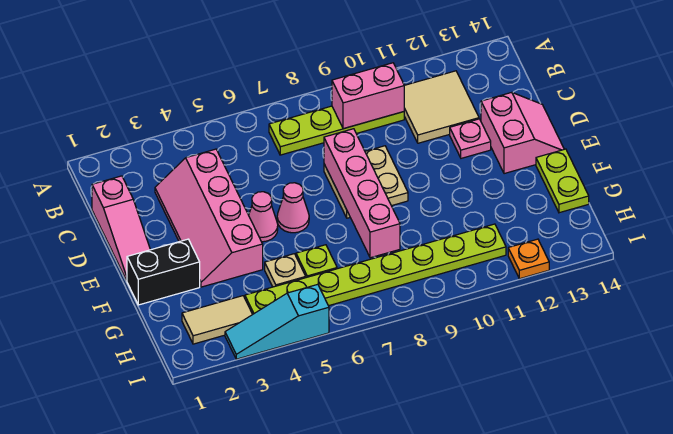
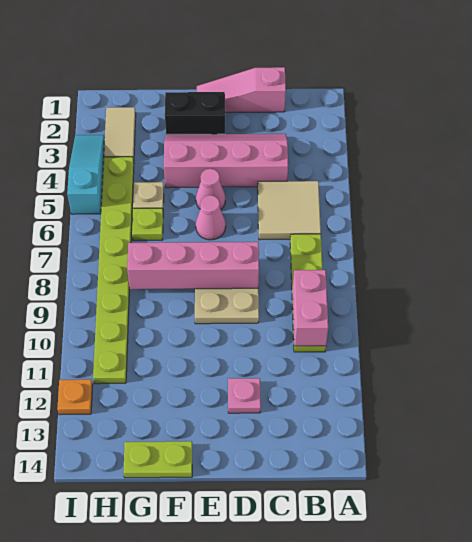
tan 2x2 tile [404,71,479,143] -> tan 2x2 tile moved to [258,181,321,240]
pink 2x2 slope [481,92,564,174] -> none
black 1x2 brick [127,239,200,305] -> black 1x2 brick turned to [165,92,225,135]

